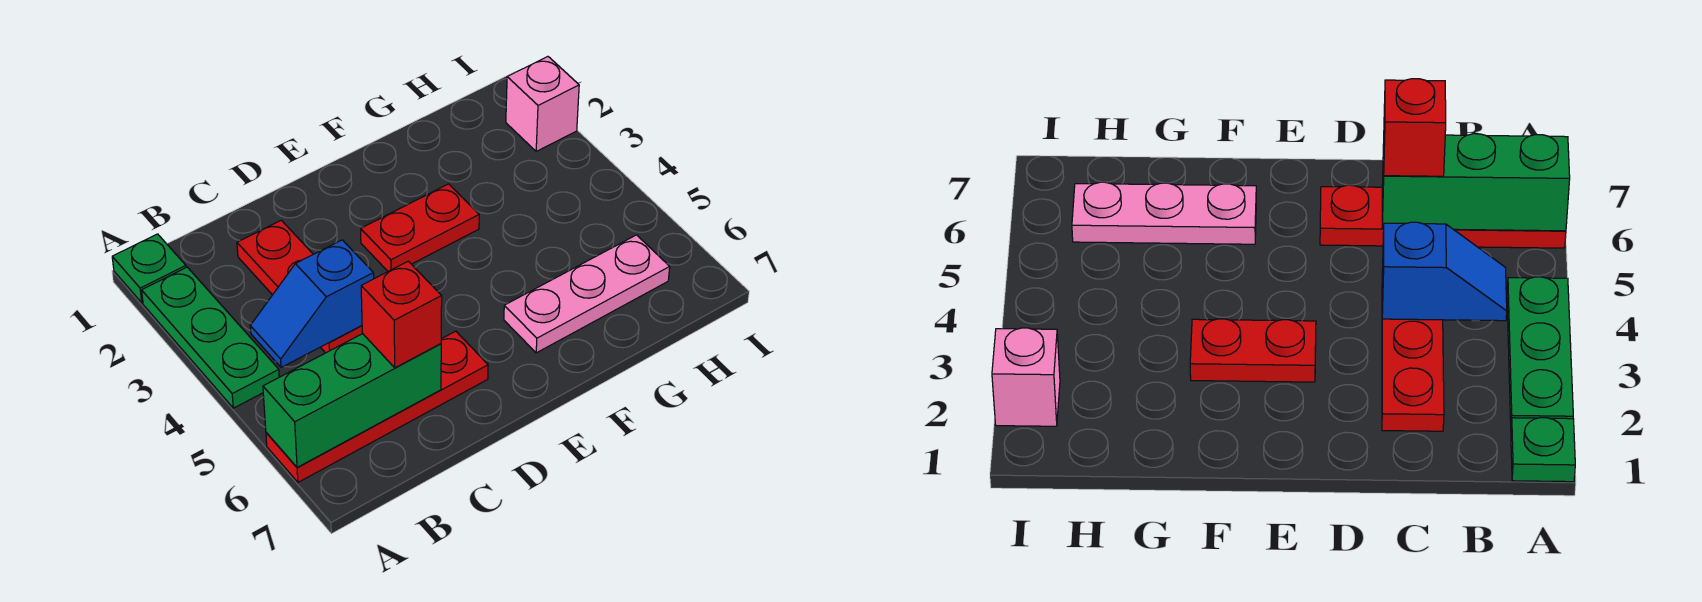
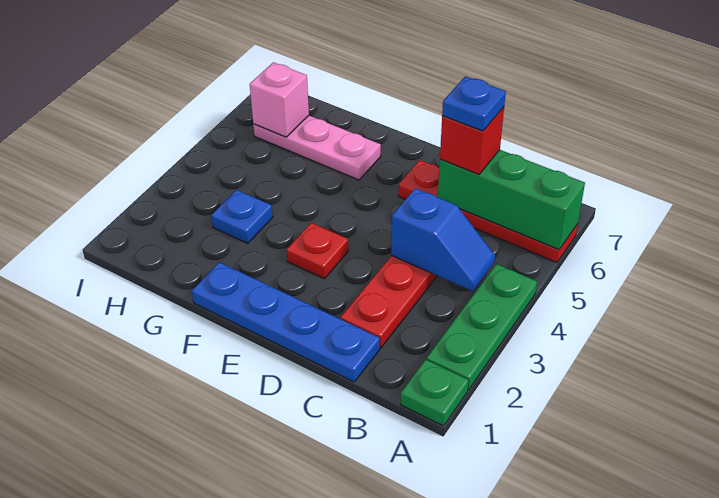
none -> blue 1x4 plate [192,262,380,382]
none -> blue 1x1 plate [442,76,506,131]
red 1x2 plate [361,184,479,271] -> red 1x1 plate [287,223,348,279]
none -> blue 1x1 plate [211,190,273,243]
pink 1x1 brick [506,57,579,151] -> pink 1x1 brick moved to [250,62,309,137]

